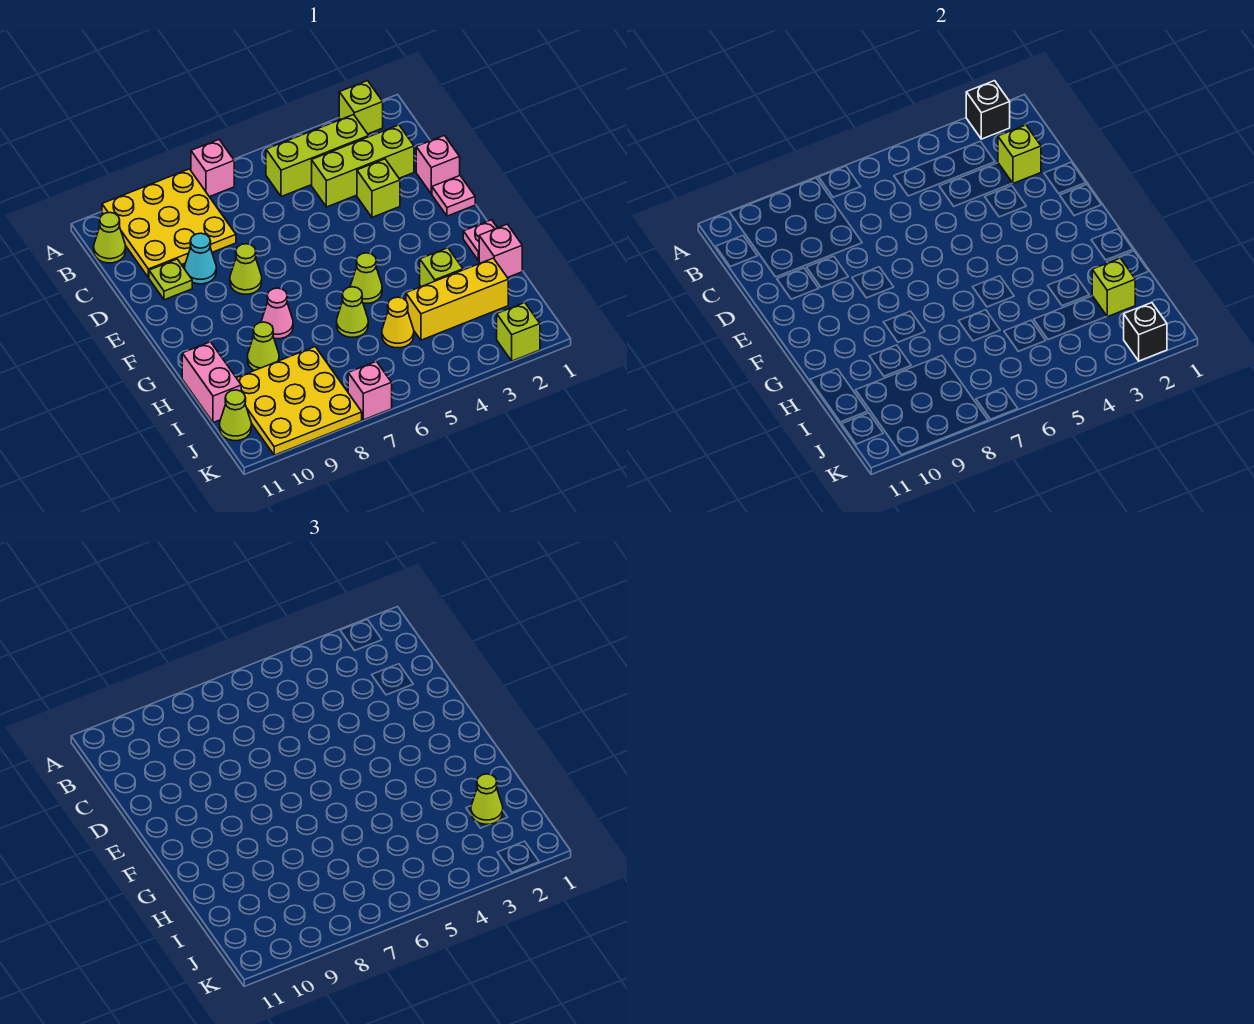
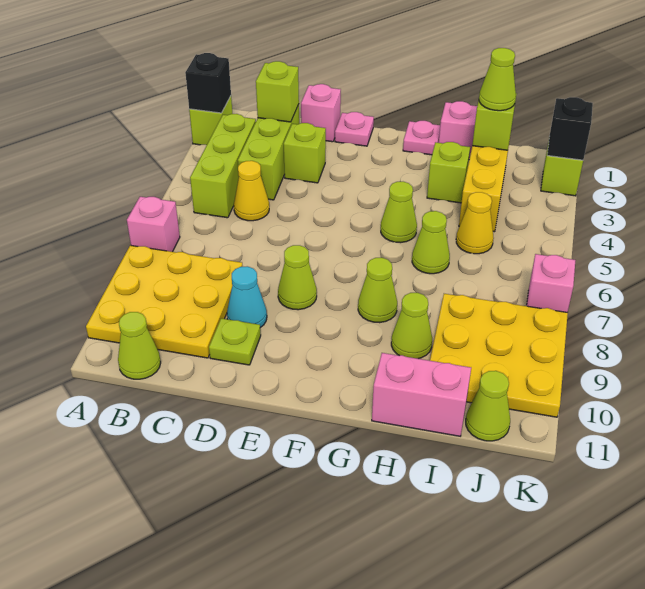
none -> yellow 1x1 cone [234,161,269,221]
pink 1x1 cone [261,288,293,339] -> lime 1x1 cone [358,258,397,323]

